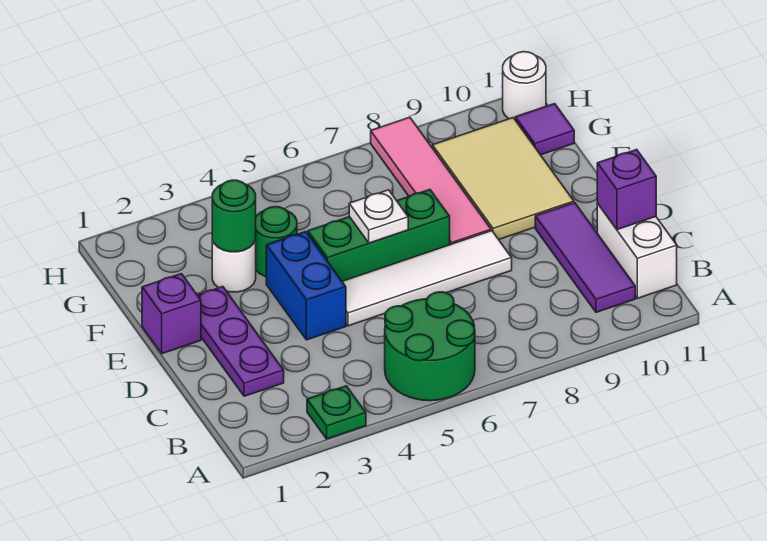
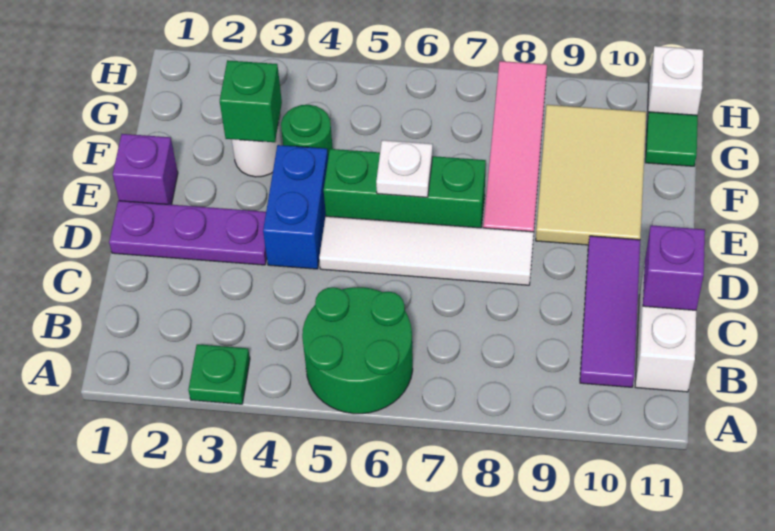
purple 1x3 plate [198,287,284,396] -> purple 1x3 plate turned to [109,201,267,265]
green 1x1 round brick [212,180,256,252] -> green 1x1 brick [220,60,282,142]
purple 1x1 tile [515,104,574,155] -> green 1x1 tile [645,112,698,166]
white 1x1 round brick [503,52,546,119] -> white 1x1 brick [647,46,703,120]

